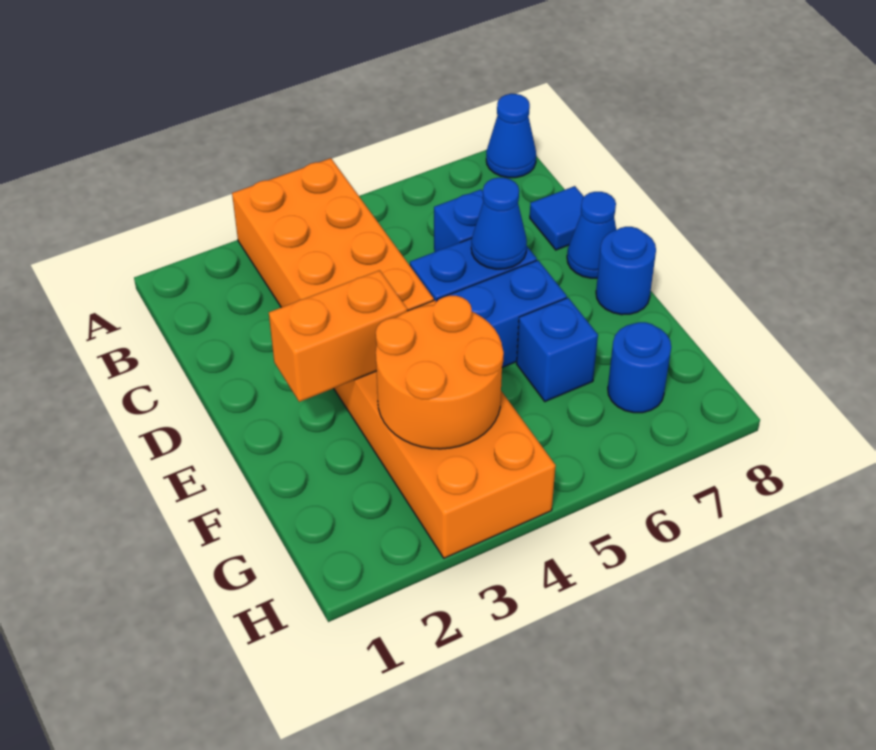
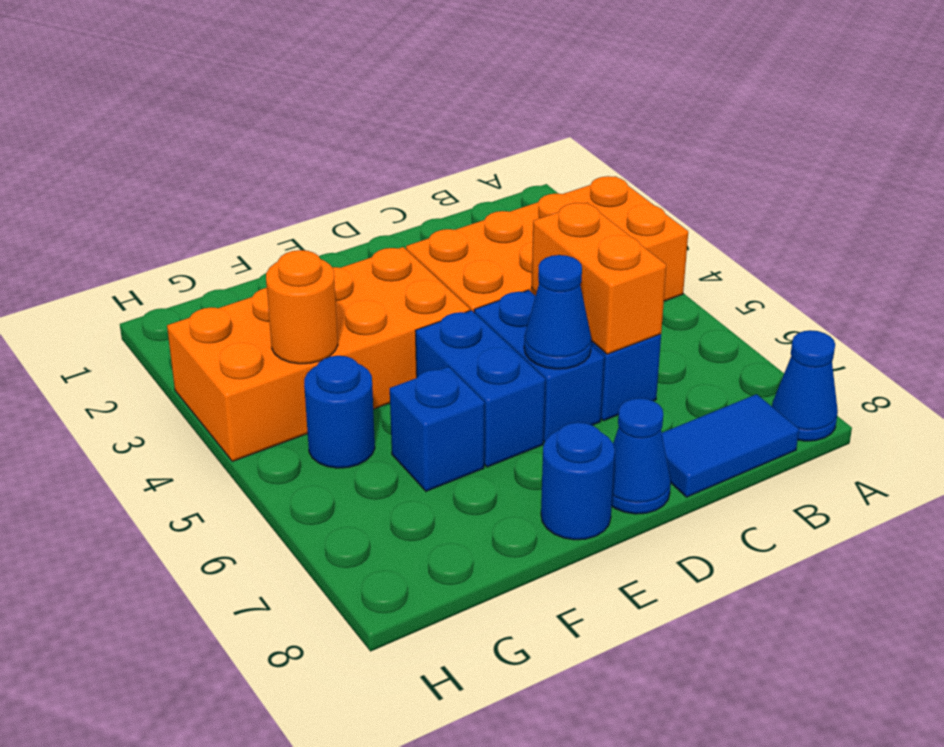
blue 1x1 tile [530,186,584,250] -> blue 1x2 tile [662,394,799,497]
orange 1x2 brick [269,270,407,402] -> orange 1x2 brick moved to [532,203,666,354]
orange 2x2 round brick [376,296,504,449] -> orange 1x1 round brick [266,250,338,364]
blue 1x1 round brick [608,322,671,413] -> blue 1x1 round brick moved to [304,356,375,468]

